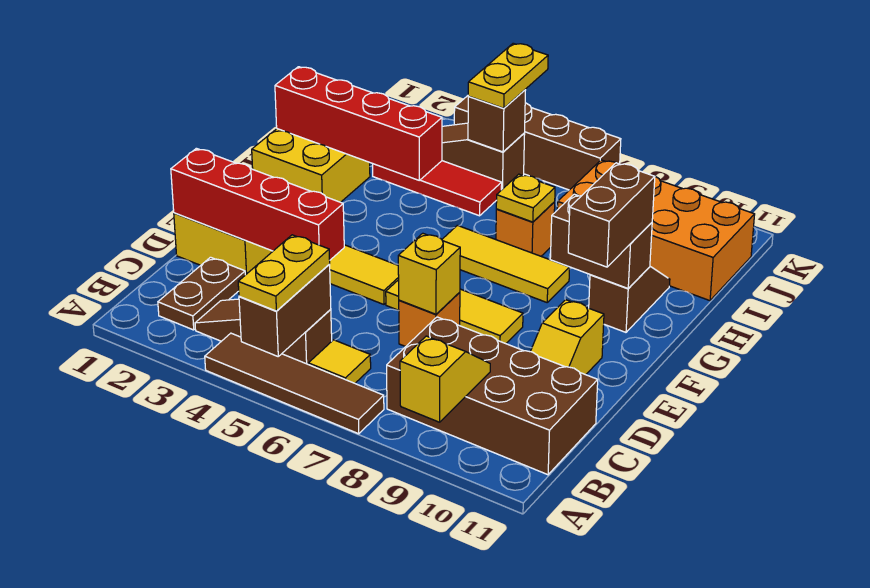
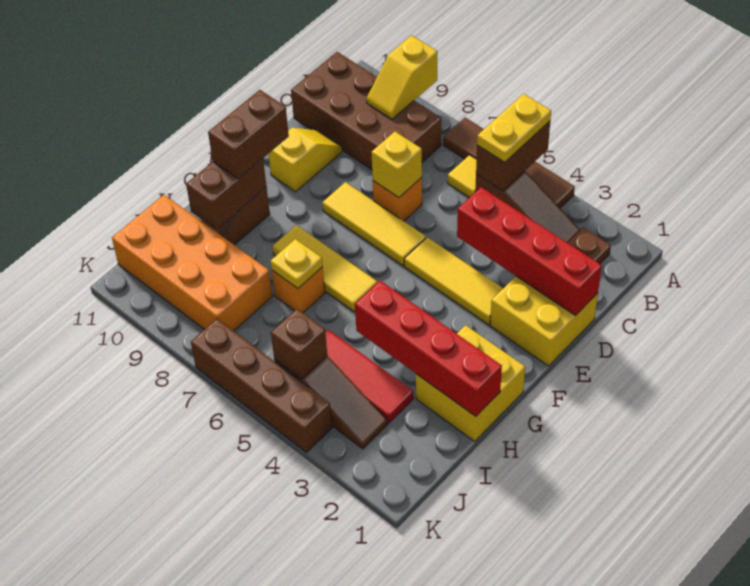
brown 1x2 brick [550,194,652,288] -> brown 1x2 brick turned to [186,159,266,230]
yellow 1x2 plate [468,43,548,108] -> none

